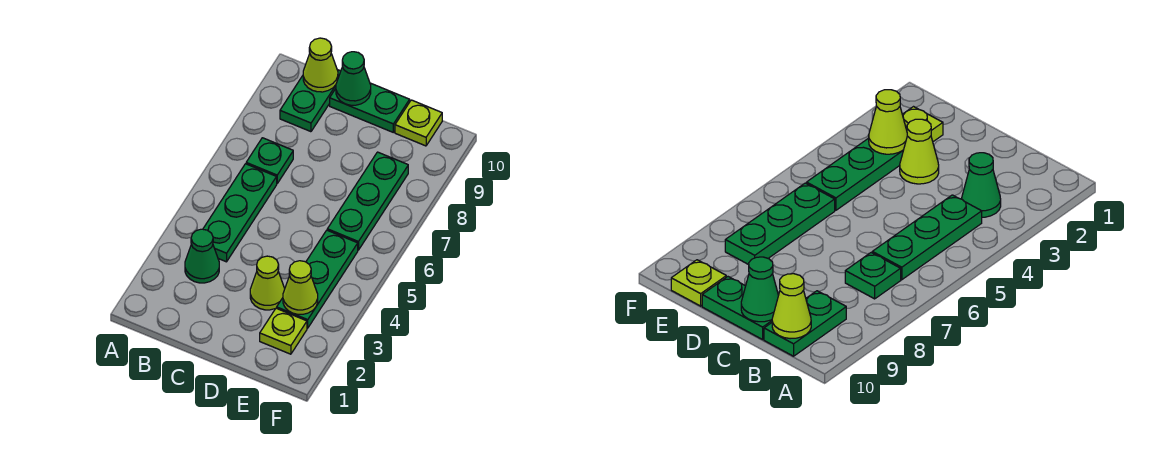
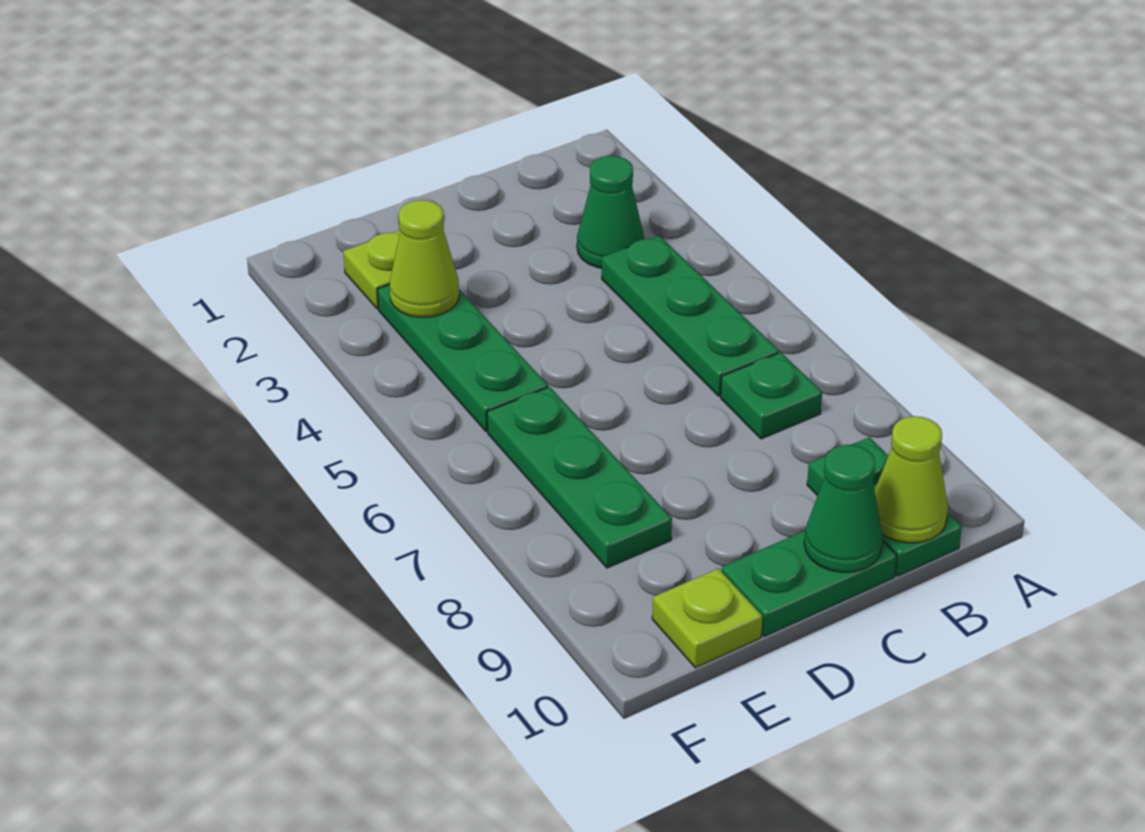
lime 1x1 cone [250,256,285,310] -> none

